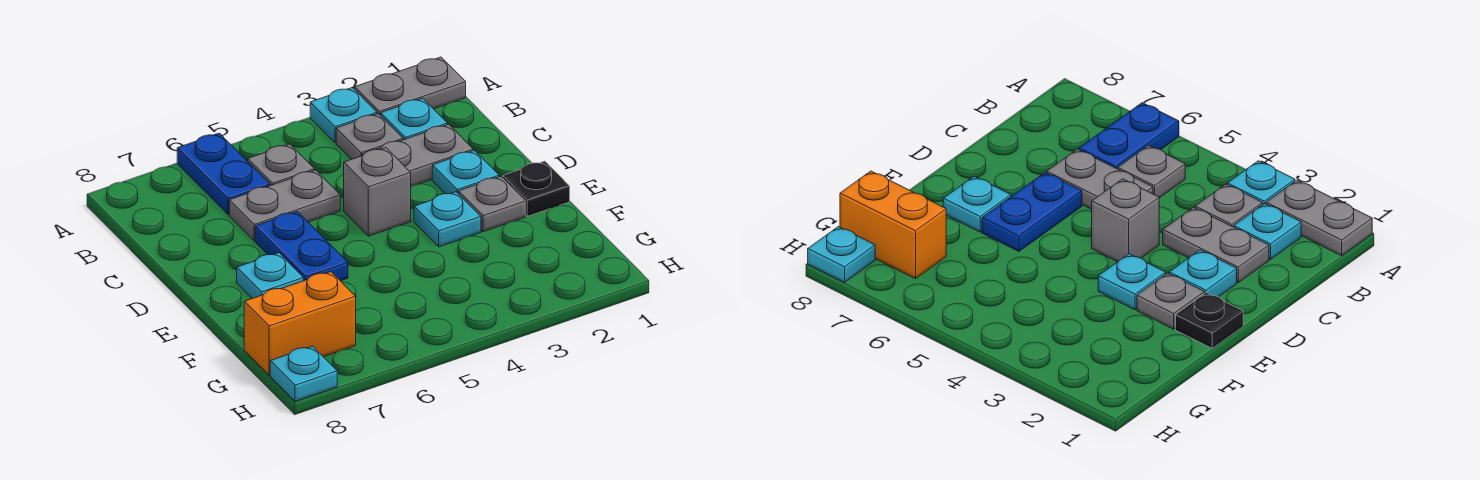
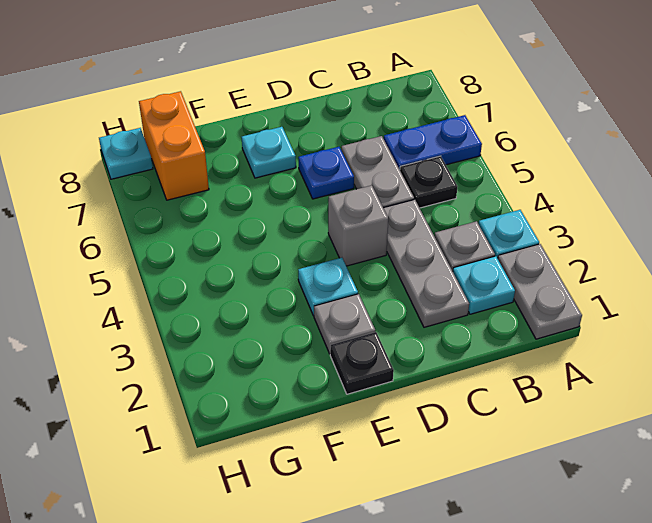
grey 1x1 plate [248,144,314,186] -> black 1x1 plate [400,156,457,208]
grey 1x2 plate [362,124,473,186] -> grey 1x3 plate [384,199,469,327]
cyan 1x1 plate [432,150,499,194] -> none
blue 1x2 plate [255,211,348,281] -> blue 1x1 plate [298,147,354,199]

